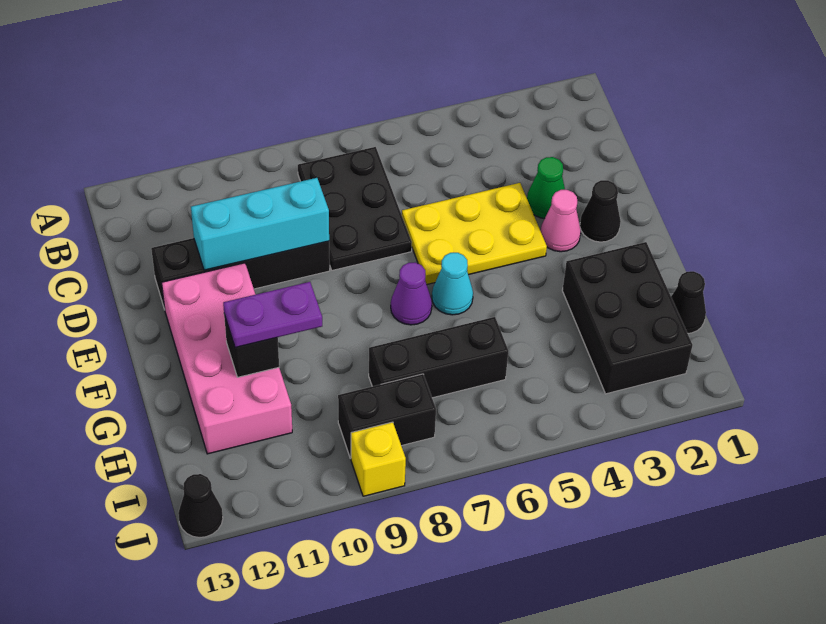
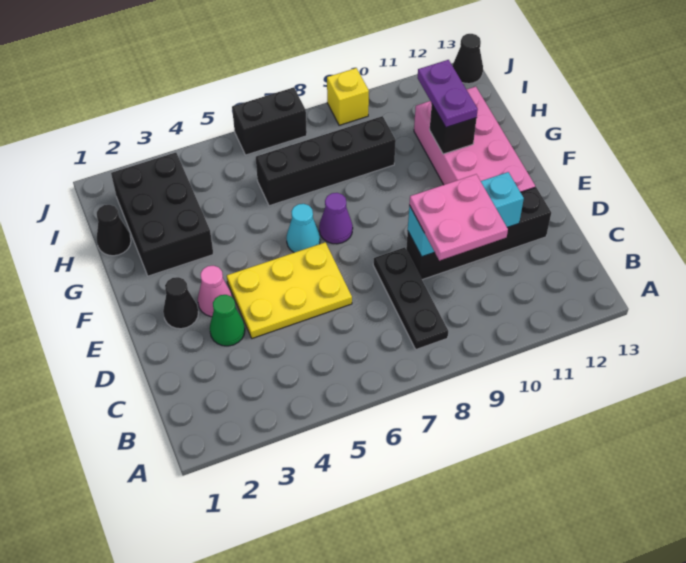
black 2x3 plate [298,147,412,270] -> black 1x3 plate [373,247,448,349]
none -> pink 2x2 plate [409,174,508,261]
purple 1x2 plate [223,282,322,348] -> purple 1x2 plate turned to [418,60,478,127]
black 1x3 brick [369,317,509,398] -> black 1x4 brick [256,116,396,206]
black 1x2 brick [338,374,436,458] -> black 1x2 brick moved to [232,87,307,155]

